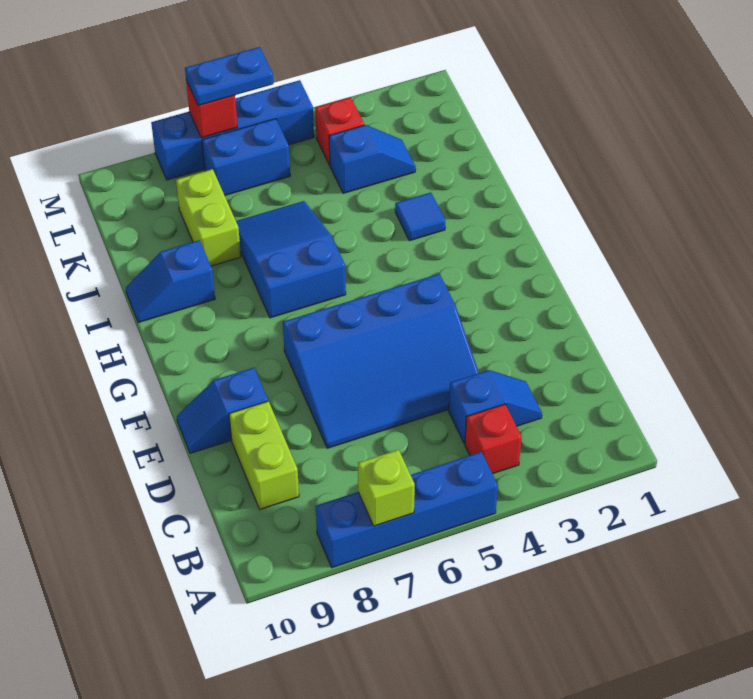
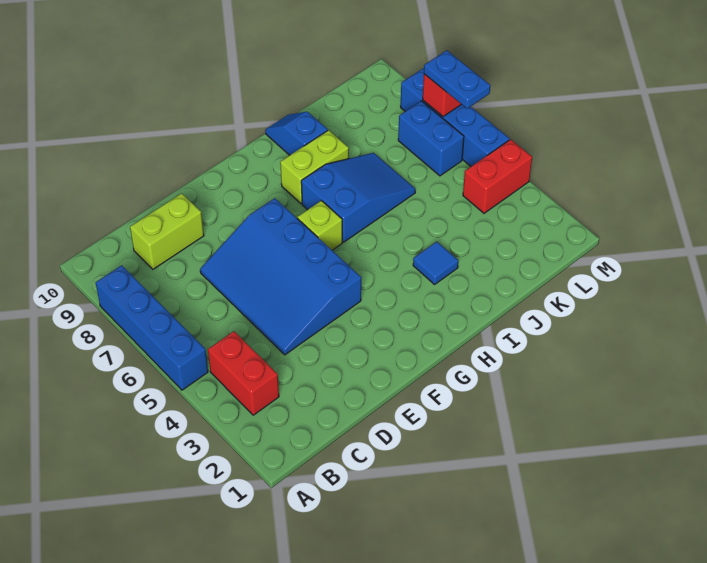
lime 1x1 brick [358,450,415,526] -> lime 1x1 brick moved to [297,201,342,250]
red 1x1 brick [465,404,522,474] -> red 1x2 brick [208,331,279,415]
blue 1x2 slope [449,370,542,443] -> none
blue 1x2 slope [177,368,268,453] -> none
lime 1x2 brick [176,169,241,266] -> lime 1x2 brick moved to [280,130,349,204]
blue 1x2 slope [329,125,416,193] -> none
red 1x1 brick [315,97,364,165] -> red 1x2 brick [463,139,532,213]

